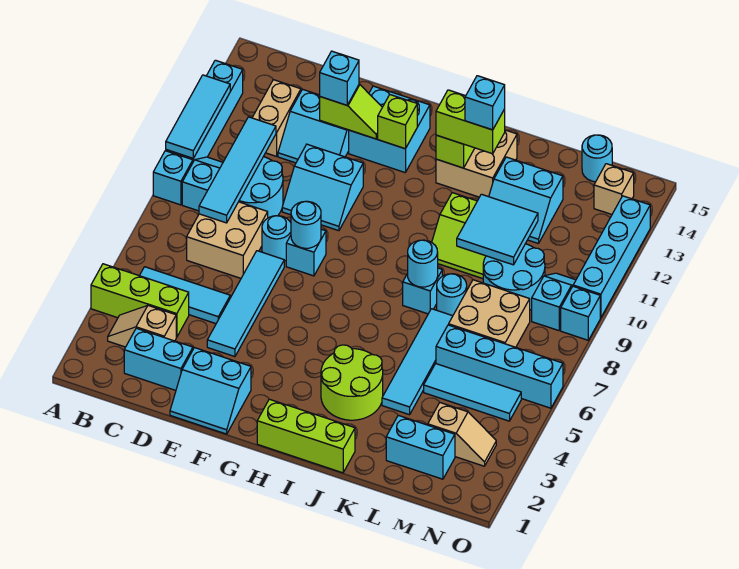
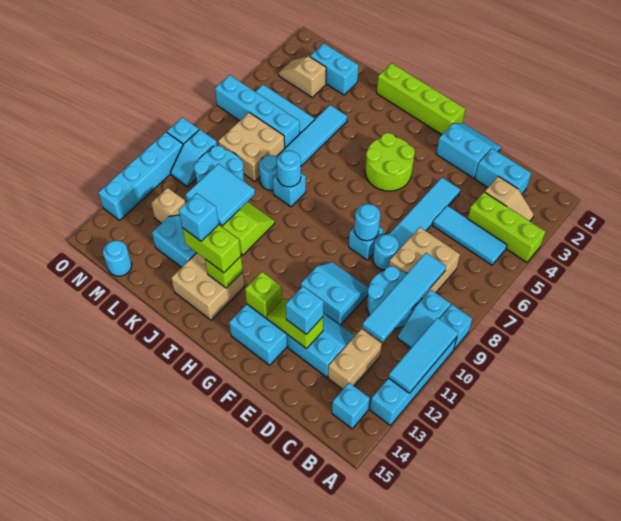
none -> cyan 1x1 brick [332,383,370,429]
lime 1x3 brick [257,399,355,473] -> lime 1x4 brick [377,63,465,135]
lime 2x2 round brick [321,345,383,420] -> lime 2x2 round brick moved to [365,133,415,191]
tan 1x1 brick [594,164,634,214] -> tan 1x1 brick moved to [151,188,185,223]

